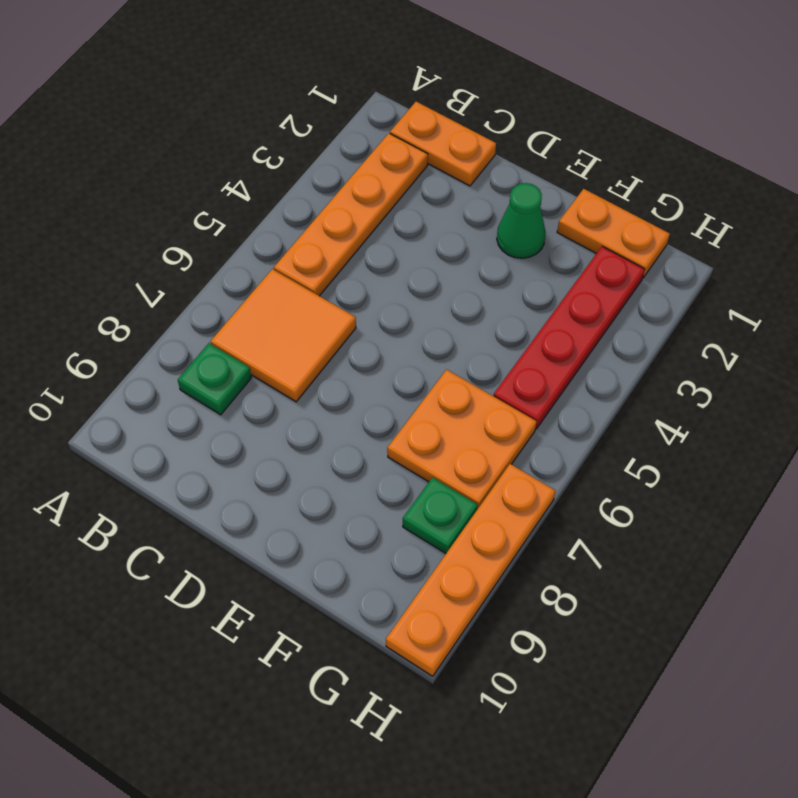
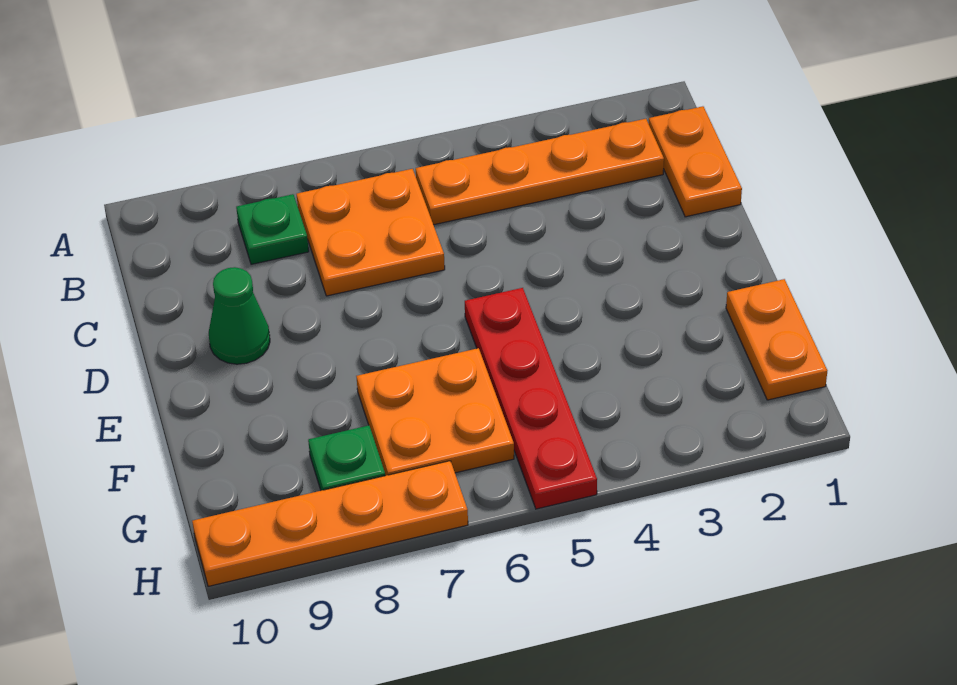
orange 2x2 tile [211,269,356,402] -> orange 2x2 plate [297,169,445,296]
green 1x1 cone [497,183,546,258] -> green 1x1 cone moved to [209,267,270,364]
red 1x4 plate [494,247,645,429] -> red 1x4 plate turned to [465,288,597,509]

